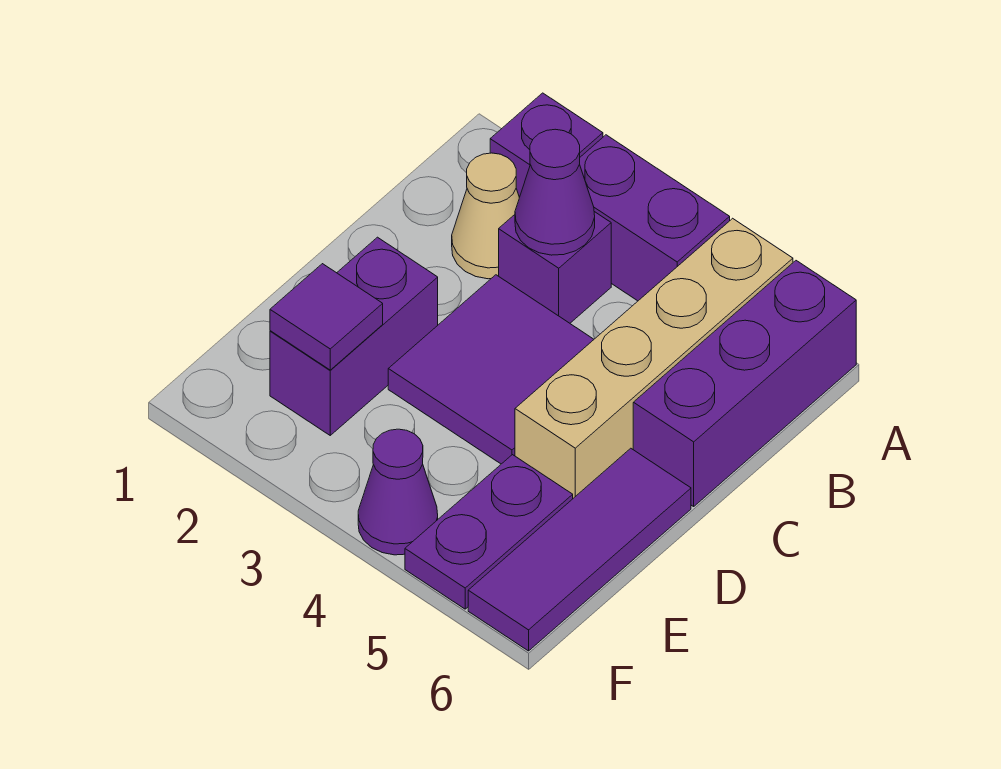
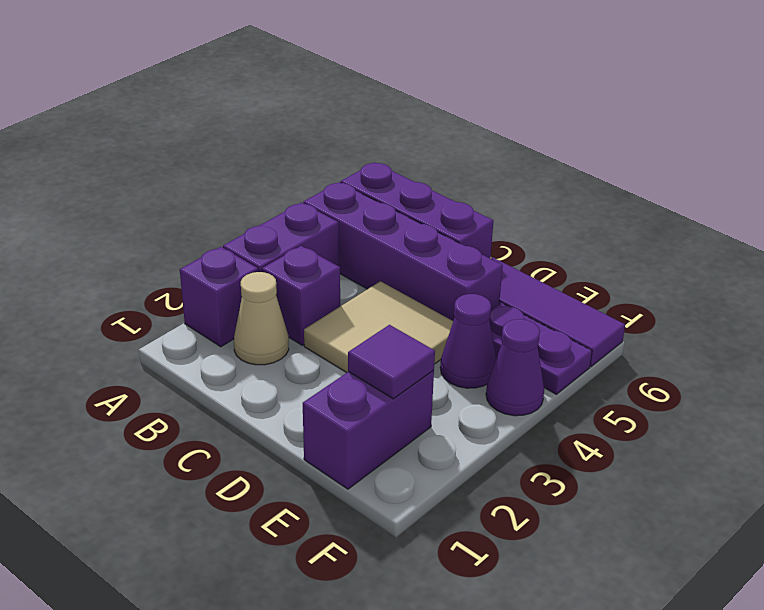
tan 1x4 brick [515,218,793,498] -> purple 1x4 brick [303,182,503,321]
purple 1x1 cone [515,129,595,255] -> purple 1x1 cone moved to [440,294,496,388]
purple 2x2 tile [388,275,594,464] -> tan 2x2 tile [304,281,453,373]
purple 1x2 brick [270,237,438,435] -> purple 1x2 brick turned to [303,370,434,489]

